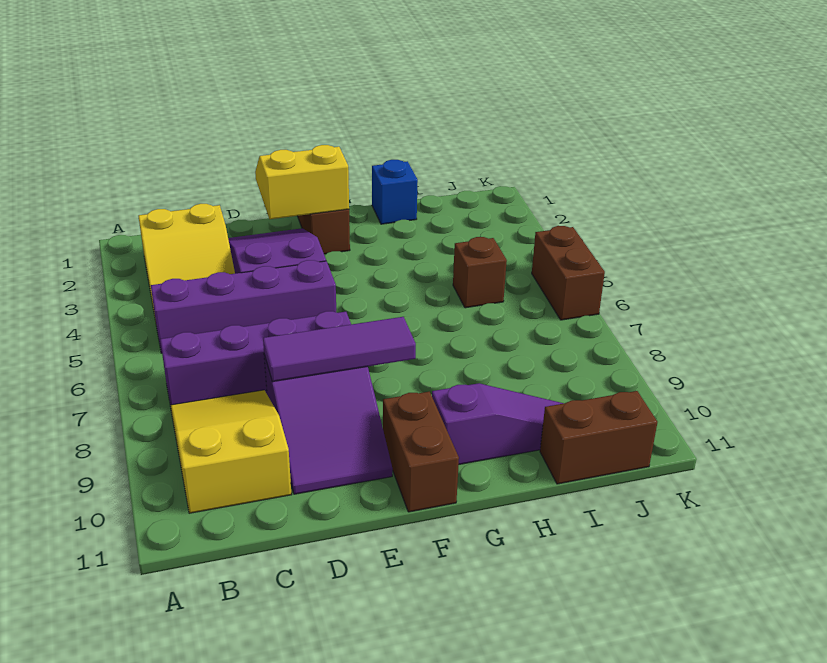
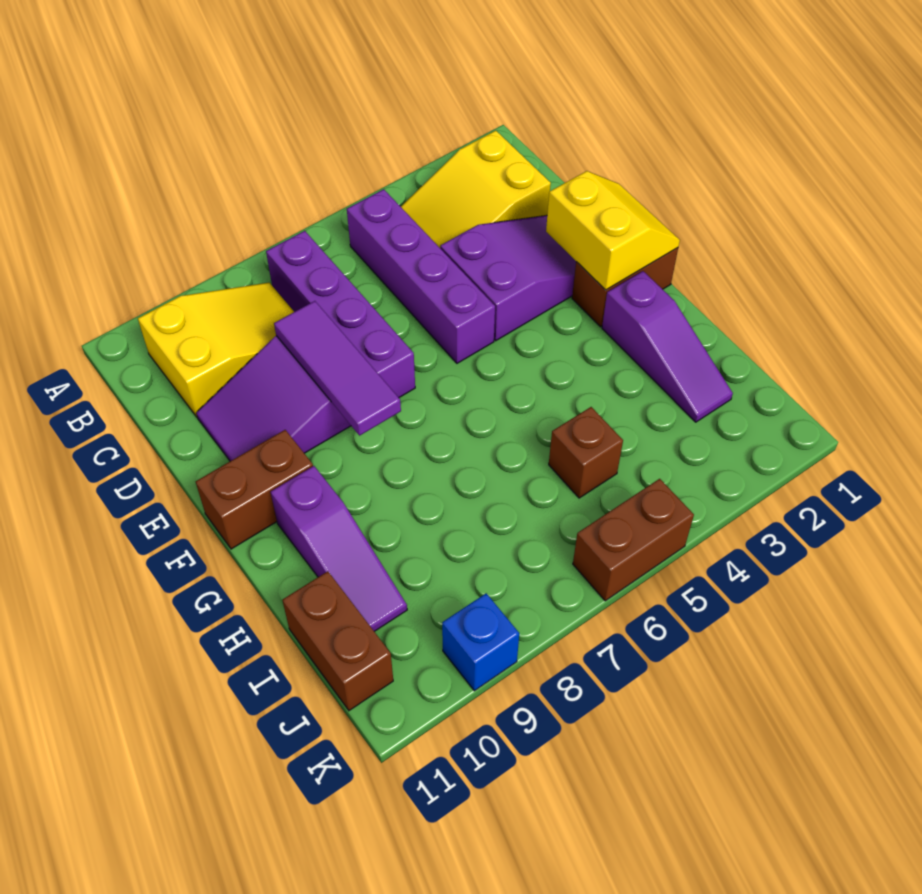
none -> purple 1x3 slope [602,271,733,422]
blue 1x1 brick [372,160,418,224] -> blue 1x1 brick moved to [442,593,519,691]

